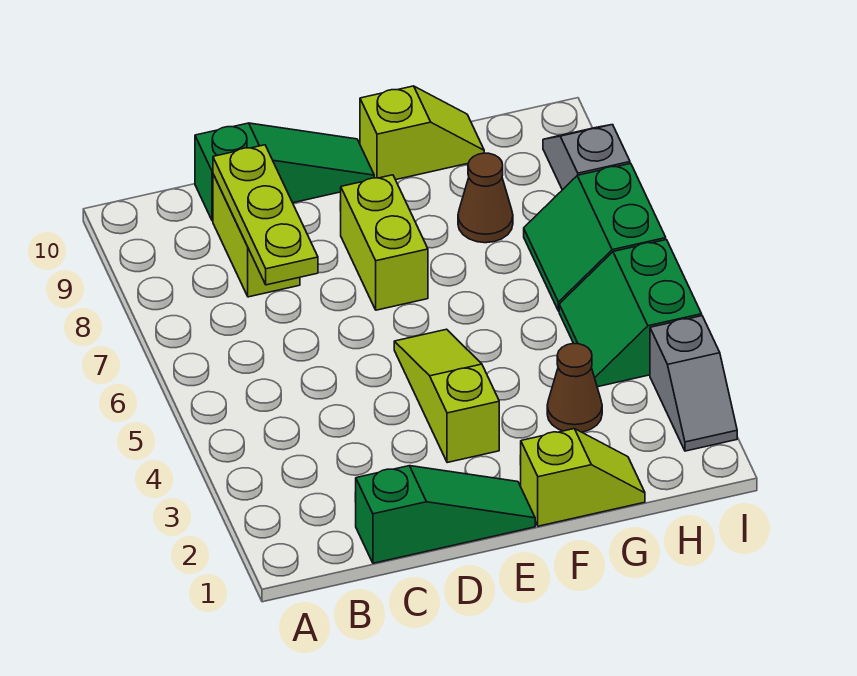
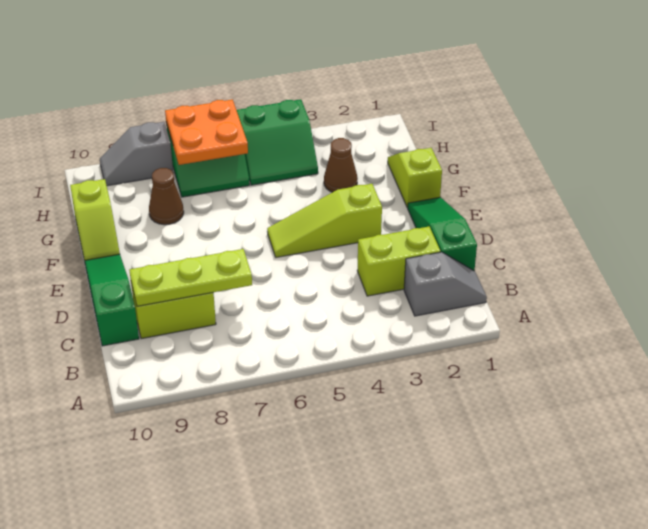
lime 1x2 brick [340,175,428,310] -> lime 1x2 brick moved to [357,227,440,296]
lime 1x2 slope [360,86,484,180] -> lime 1x2 slope turned to [70,179,120,261]
none -> orange 2x2 plate [165,99,248,165]
grey 1x2 slope [650,316,737,451] -> grey 1x2 slope moved to [404,252,487,316]

